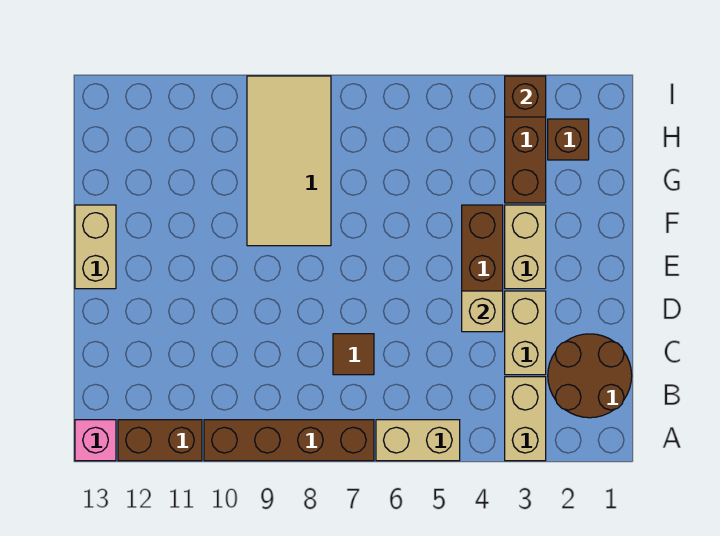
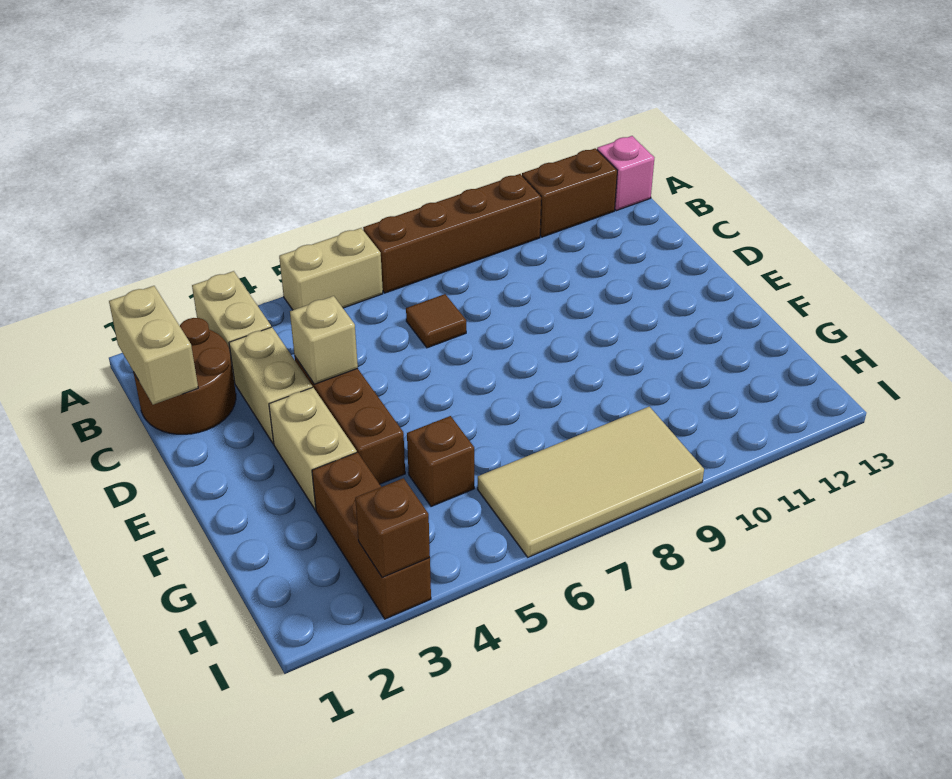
tan 1x2 brick [75,205,116,289] -> tan 1x2 brick moved to [109,286,198,405]
tan 2x4 tile [247,76,331,246] -> tan 2x4 tile turned to [478,407,704,557]
brown 1x1 brick [548,119,589,160] -> brown 1x1 brick moved to [407,416,474,506]

